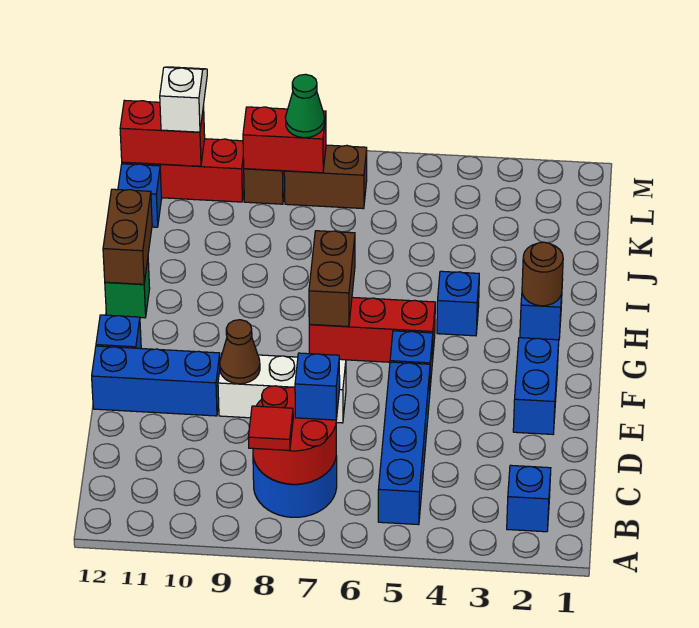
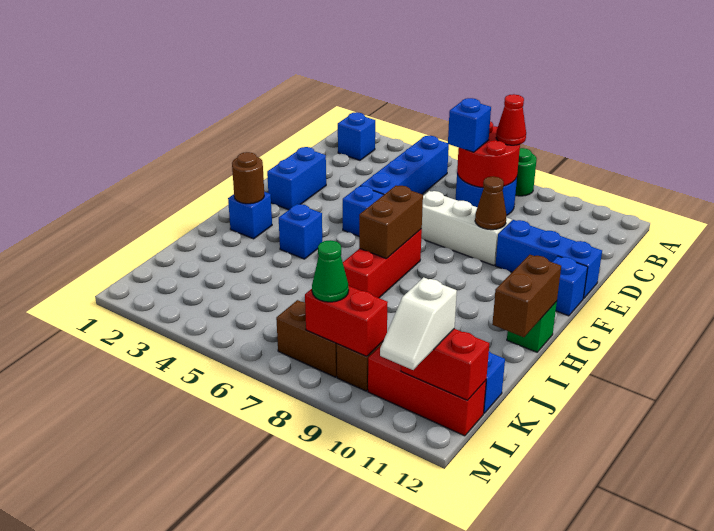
none -> green 1x1 round brick [515,148,537,196]
red 1x1 tile [248,406,293,450] -> red 1x1 cone [496,94,526,145]
red 1x3 brick [309,297,435,362] -> red 1x3 brick turned to [343,229,422,298]

